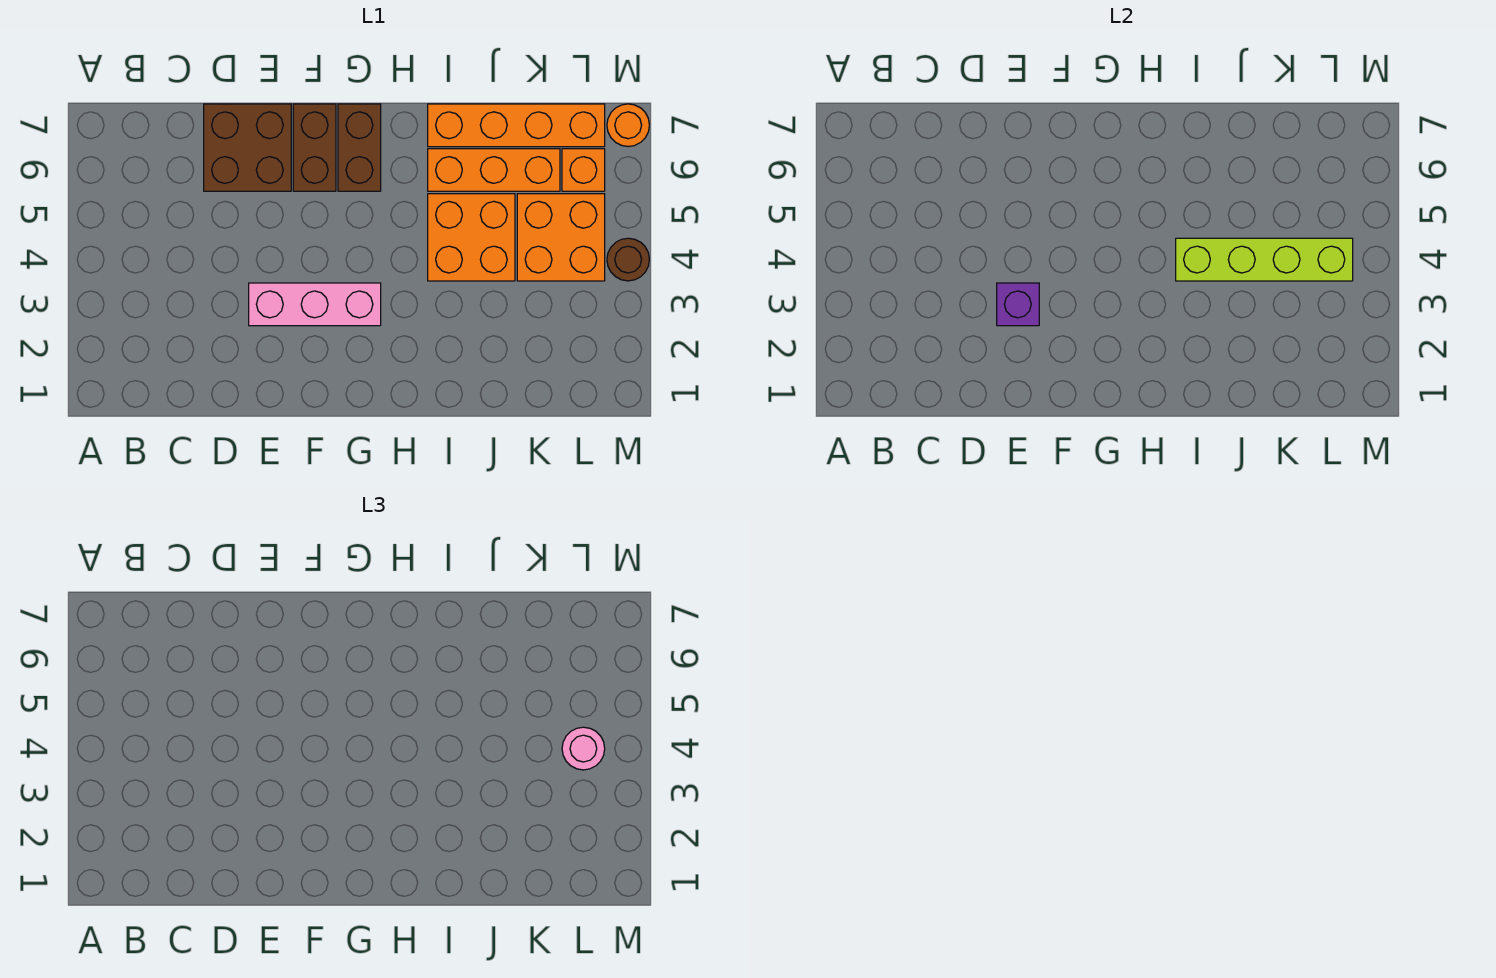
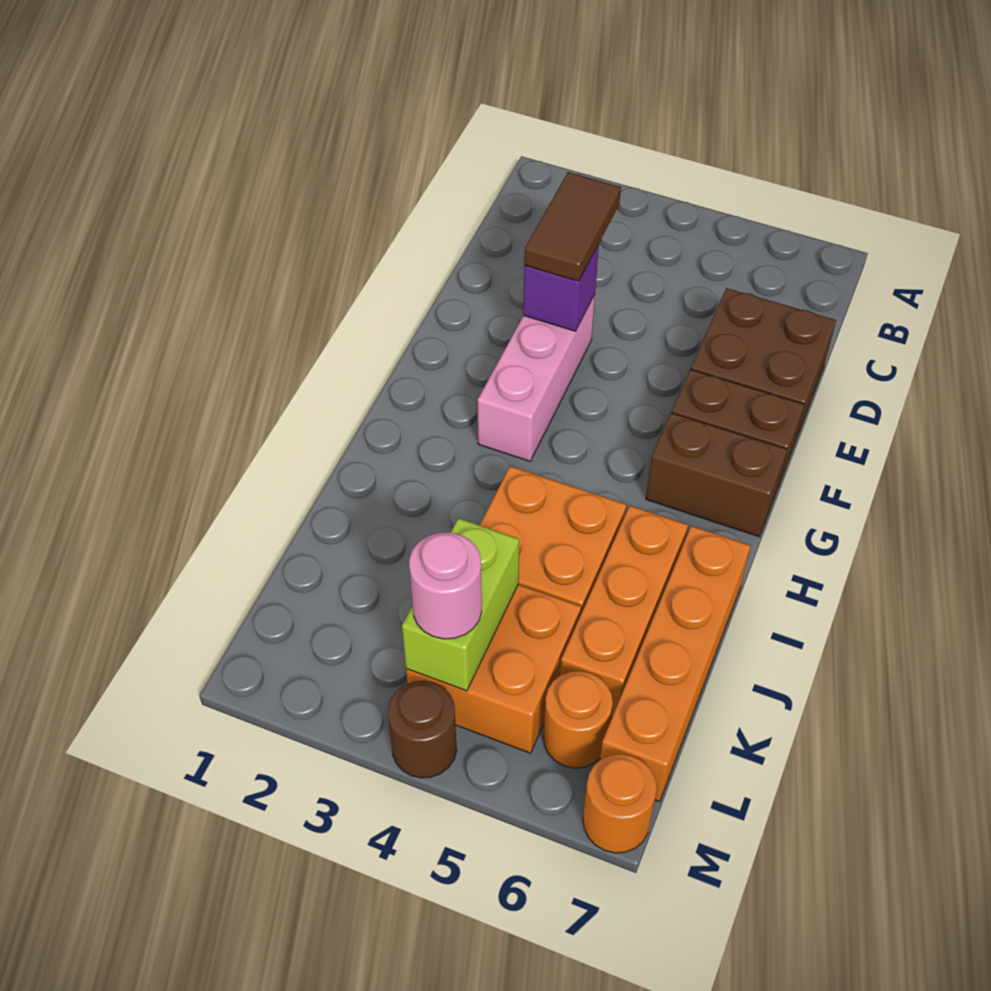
none -> brown 1x2 tile [524,172,621,281]
lime 1x4 brick [1176,238,1353,281] -> lime 1x2 brick [402,518,519,691]
orange 1x1 brick [562,149,605,191] -> orange 1x1 round brick [543,671,613,768]

